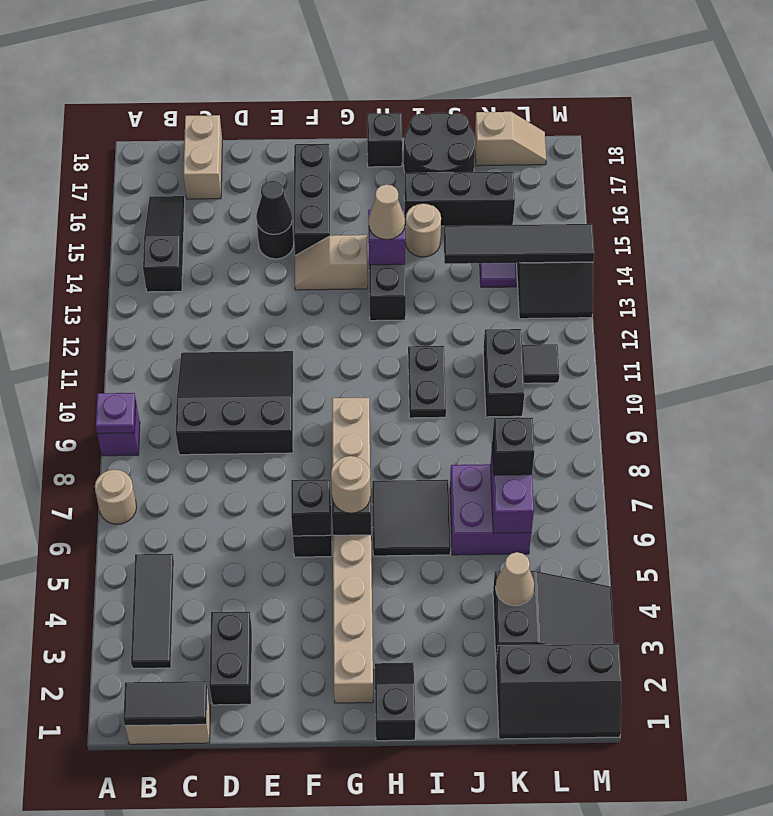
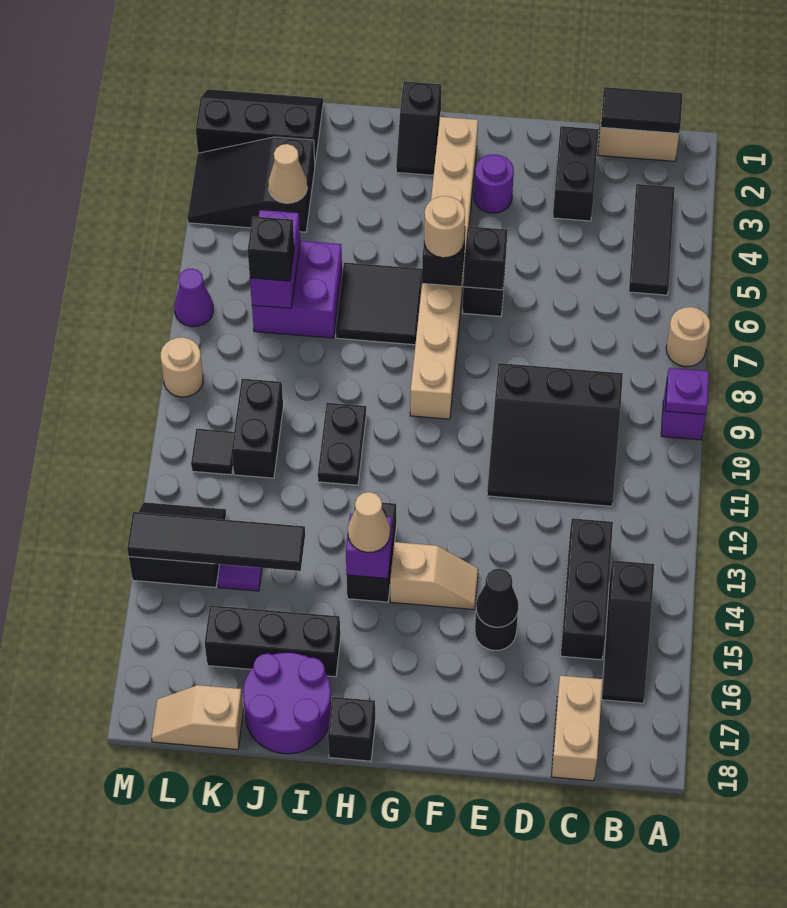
none -> purple 1x1 round brick [474,154,514,213]
black 1x3 brick [294,144,330,256] -> black 1x3 brick moved to [561,518,613,660]
tan 1x1 round brick [405,203,441,257] -> tan 1x1 round brick moved to [161,337,203,397]
black 2x2 round brick [404,113,475,173] -> purple 2x2 round brick [243,652,331,754]
none -> purple 1x1 cone [174,269,214,327]

